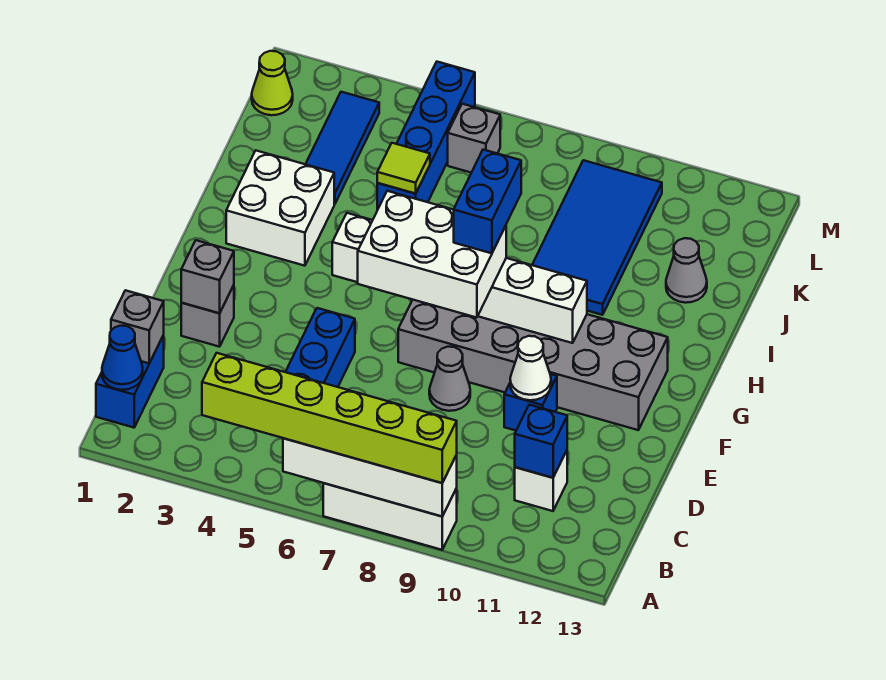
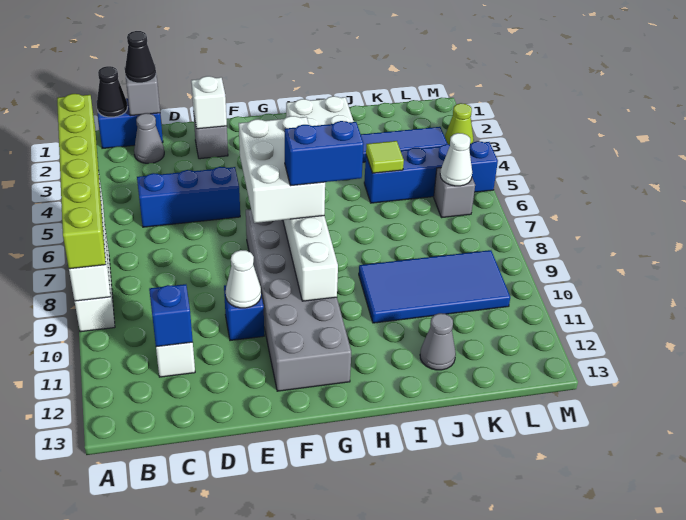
blue 1x1 cone [102,326,143,390] -> black 1x1 cone [97,66,127,117]
none -> black 1x1 cone [125,31,156,83]
grey 1x1 brick [181,240,234,313] -> white 1x1 brick [191,76,227,129]
grey 1x1 cone [429,347,470,411] -> grey 1x1 cone moved to [134,113,164,163]
lime 1x1 cone [252,51,293,115] -> lime 1x1 cone moved to [445,103,474,145]
none -> white 1x1 cone [440,133,472,186]

